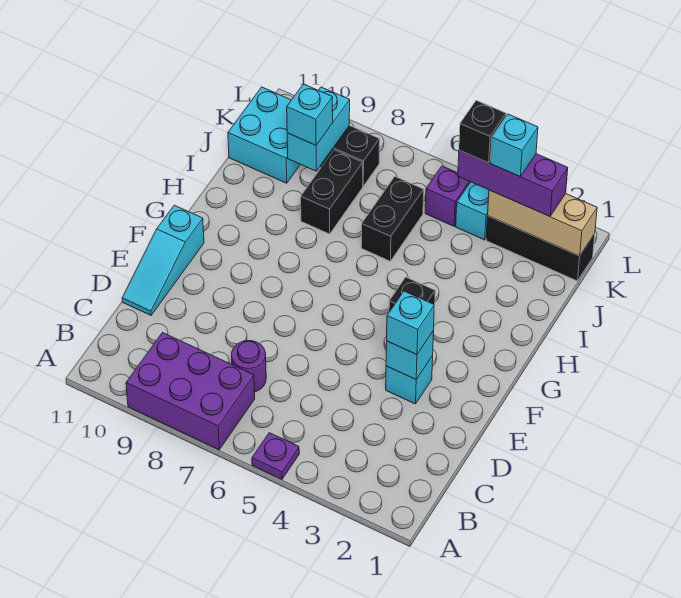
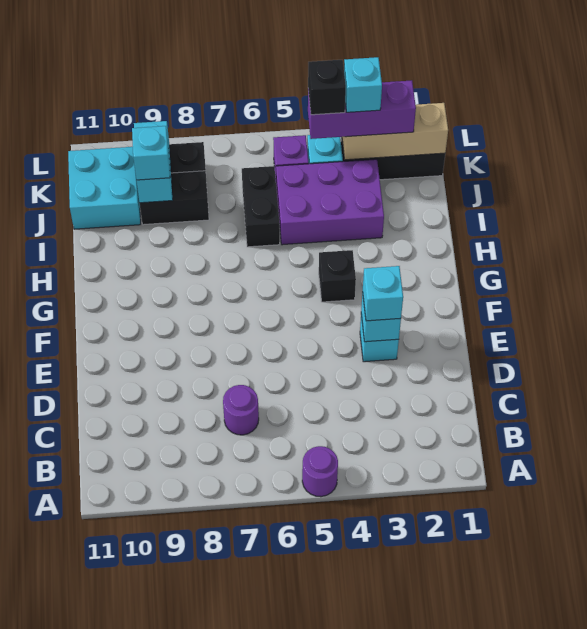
purple 1x1 plate [252,433,299,479] -> purple 1x1 round brick [302,446,338,497]
purple 2x3 brick [126,333,255,450] -> purple 2x3 brick moved to [276,159,384,245]
cyan 1x3 slope [122,205,204,315] -> none
black 1x2 brick [301,150,363,234] -> black 1x2 brick turned to [140,171,209,225]

